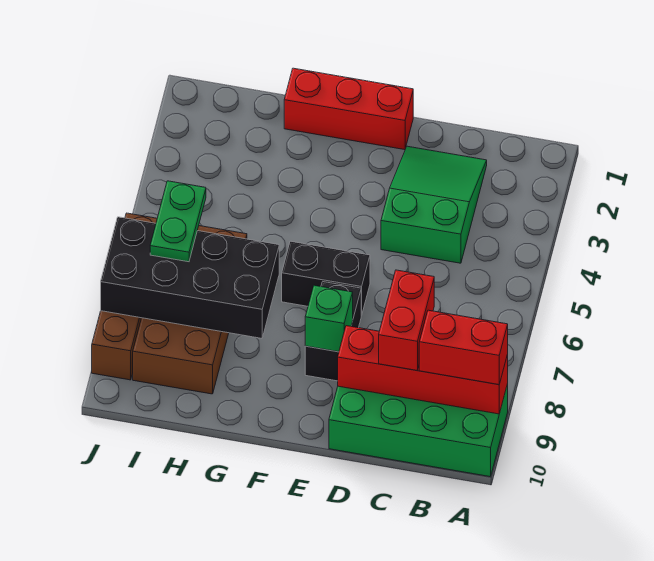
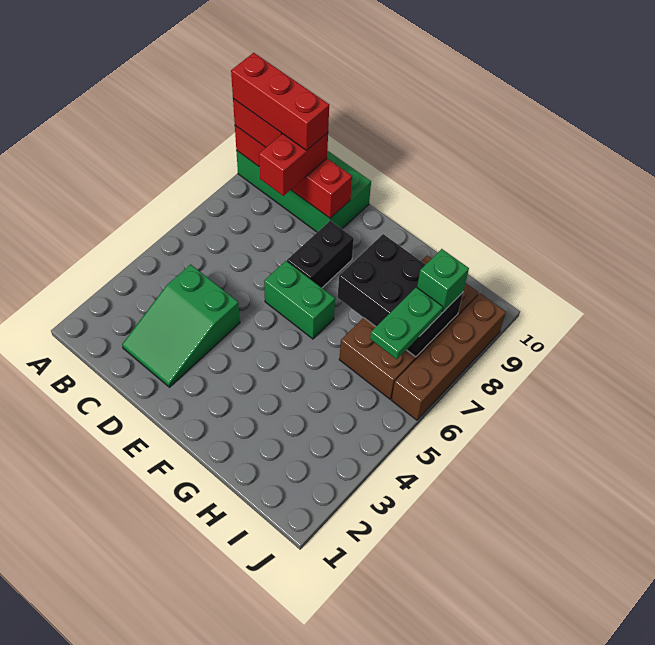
red 1x3 brick [284,68,413,150] -> red 1x3 brick moved to [231,53,329,150]
black 1x2 brick [282,241,370,315] -> green 1x2 brick [264,261,335,339]
green 1x1 brick [305,285,353,352] -> green 1x1 brick moved to [417,249,469,313]
black 2x4 brick [101,217,279,338] -> black 2x3 brick [338,234,463,357]

